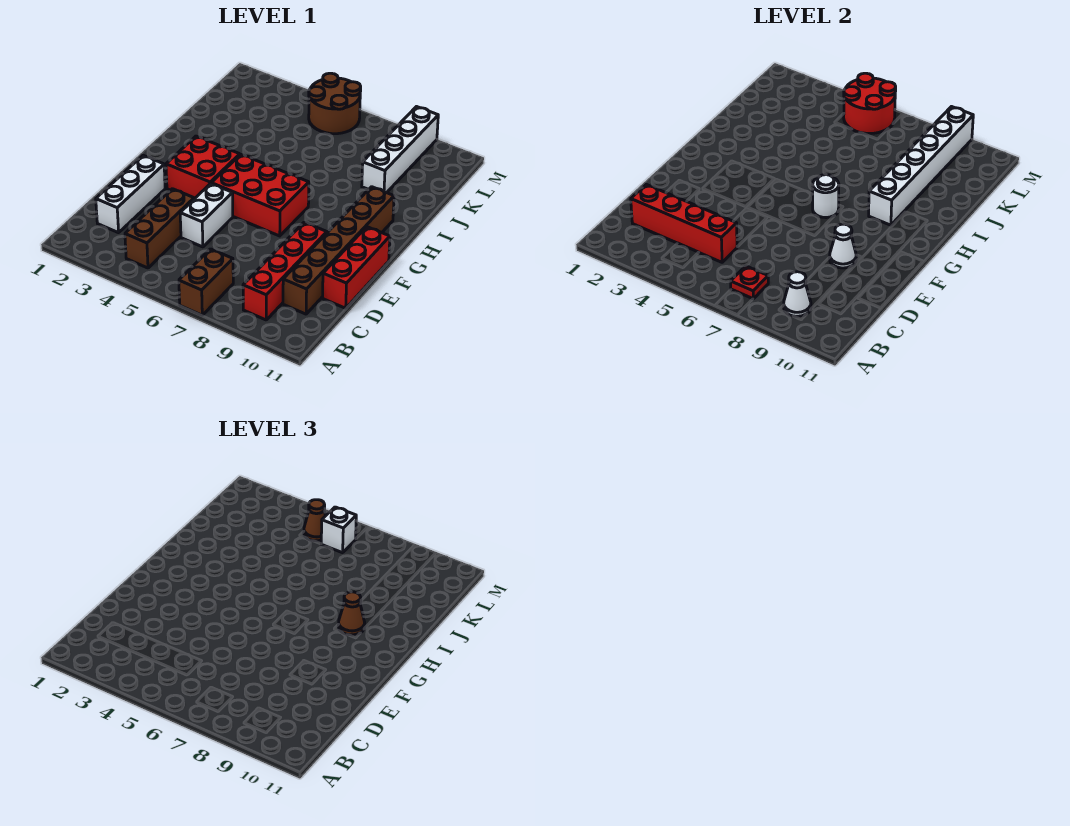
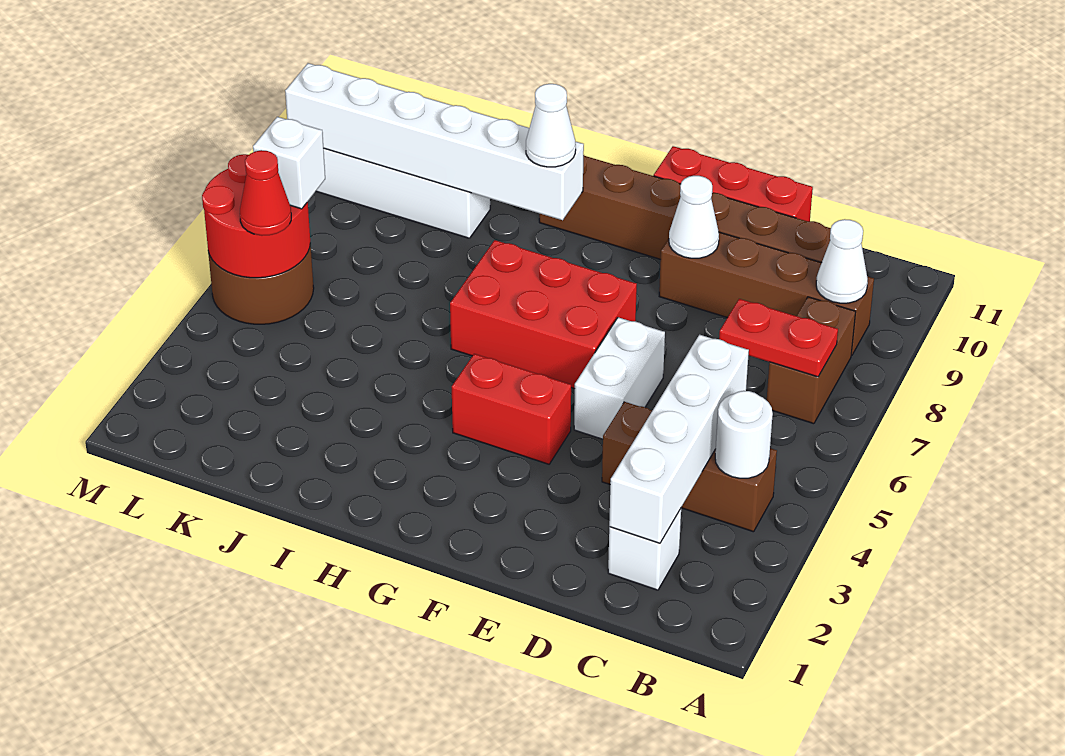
brown 1x2 brick [179,249,233,315] -> brown 1x2 brick turned to [767,297,856,424]
red 1x1 plate [731,266,768,299] -> red 1x2 plate [719,299,838,377]
red 1x4 brick [243,222,327,320] -> brown 1x4 brick [659,232,874,356]
white 1x3 brick [96,155,165,233] -> white 1x1 brick [608,509,681,590]
red 1x4 brick [631,184,737,262] -> white 1x4 brick [609,335,749,543]
white 1x2 brick [180,183,233,247] -> white 1x2 brick turned to [574,317,665,439]
red 2x2 brick [166,136,240,199] -> red 1x2 brick [452,354,571,464]
red 2x3 brick [211,155,309,236] -> red 2x3 brick turned to [450,240,637,389]
white 1x1 round brick [813,175,839,218] -> white 1x1 round brick moved to [715,391,773,478]
brown 1x1 cone [338,592,365,635] -> white 1x1 cone [526,84,576,167]
brown 1x1 cone [304,500,325,541] -> red 1x1 cone [240,150,291,236]

